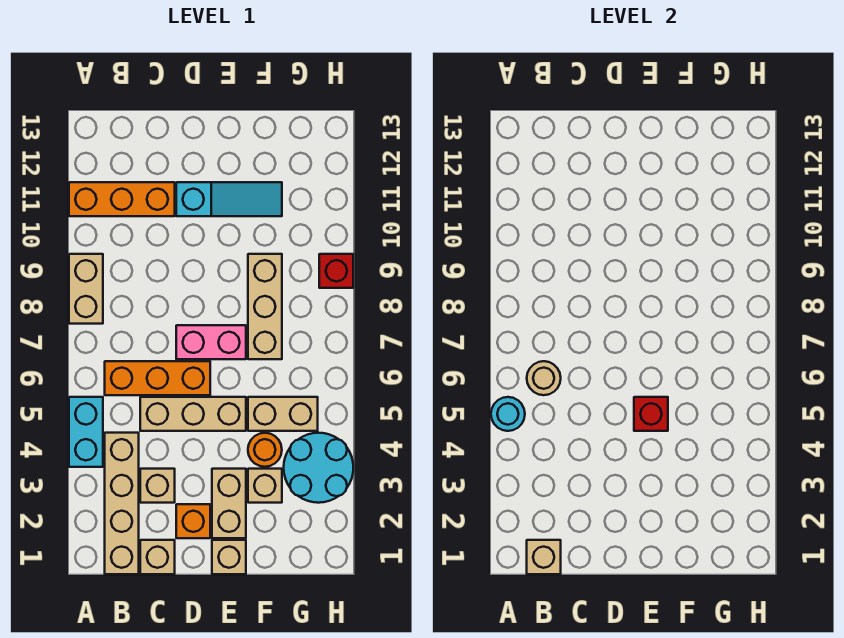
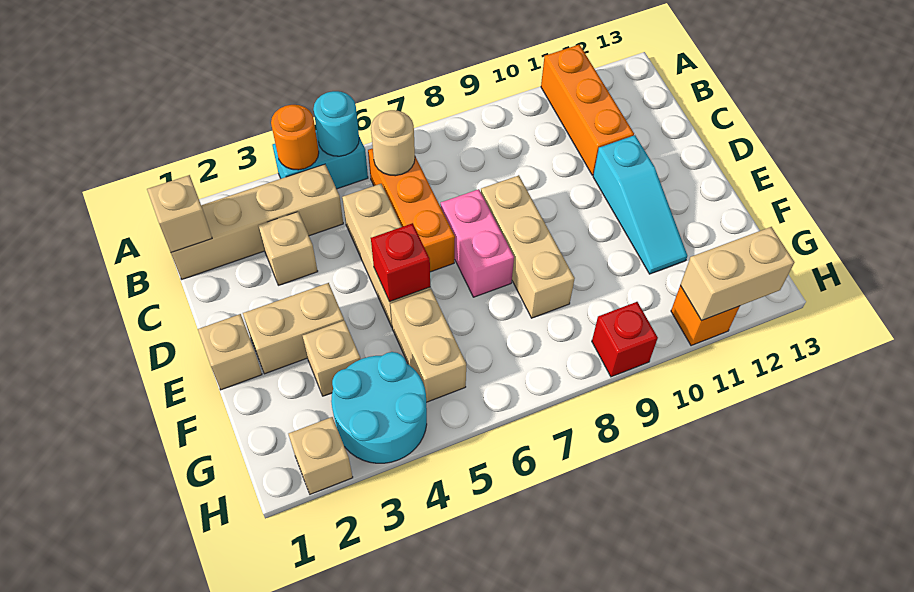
tan 1x2 brick [69,254,103,324] -> tan 1x2 brick moved to [680,227,794,321]
tan 1x1 brick [140,540,175,574] -> tan 1x1 brick moved to [289,417,353,494]
orange 1x1 brick [176,504,210,538] -> orange 1x1 brick moved to [671,286,740,346]
orange 1x1 round brick [248,433,282,467] -> orange 1x1 round brick moved to [271,105,319,170]
tan 1x3 brick [248,254,282,359] -> tan 1x3 brick turned to [481,175,575,318]

